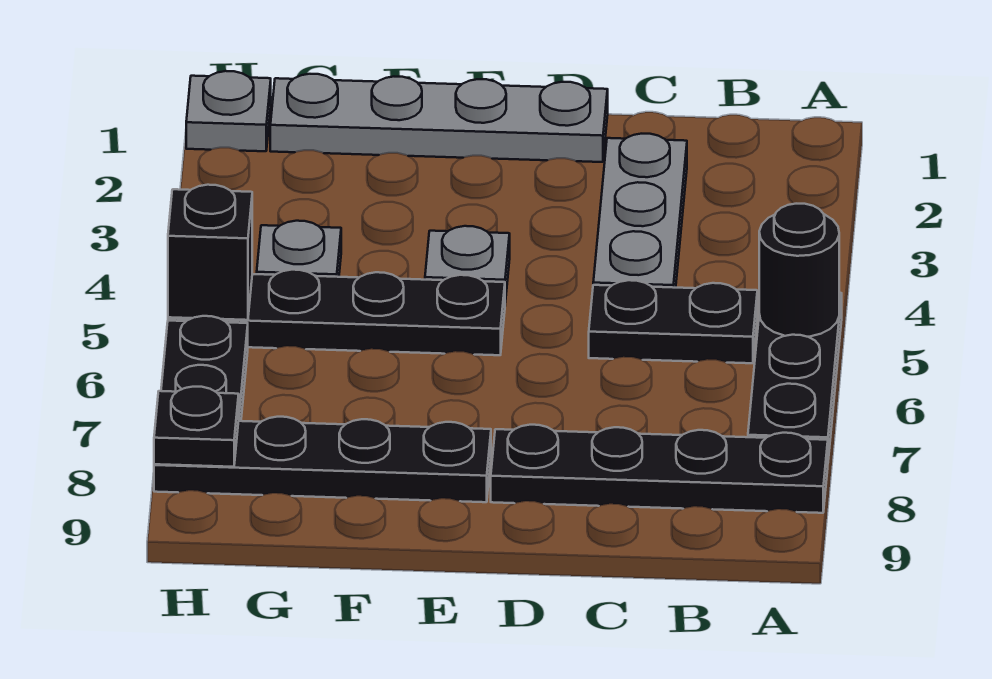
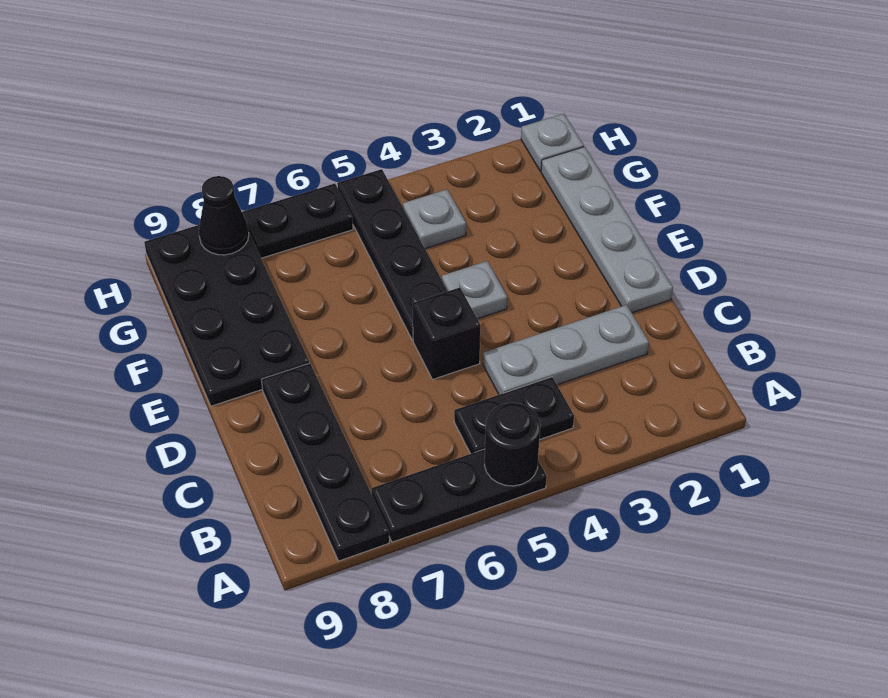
black 1x2 plate [589,280,757,363] -> black 1x2 plate turned to [454,377,574,454]
black 1x4 plate [154,417,491,502] -> black 2x4 plate [144,225,309,406]
black 1x1 brick [168,185,252,320] -> black 1x1 brick moved to [412,288,480,379]
black 1x1 plate [154,387,239,467] -> black 1x1 cone [199,176,249,255]

